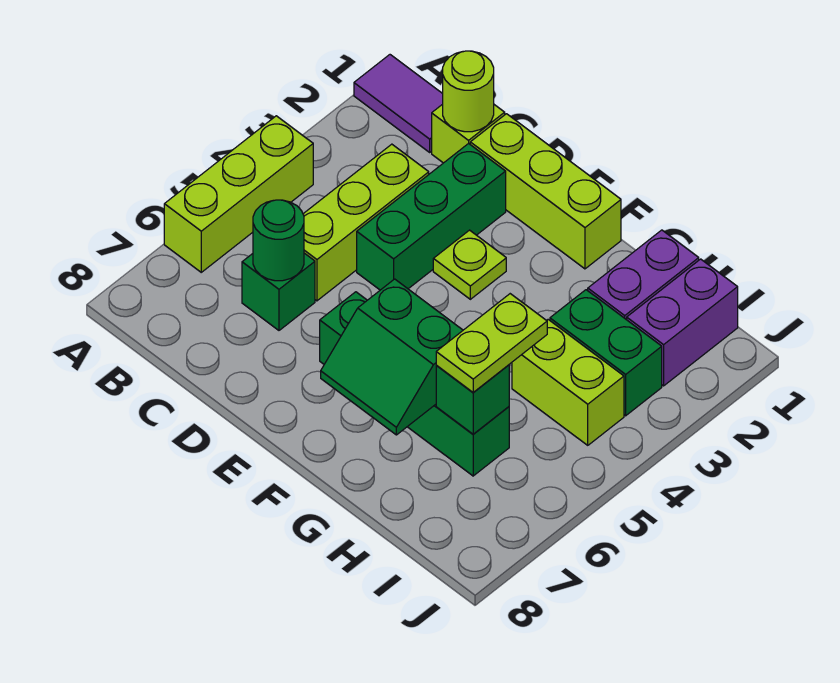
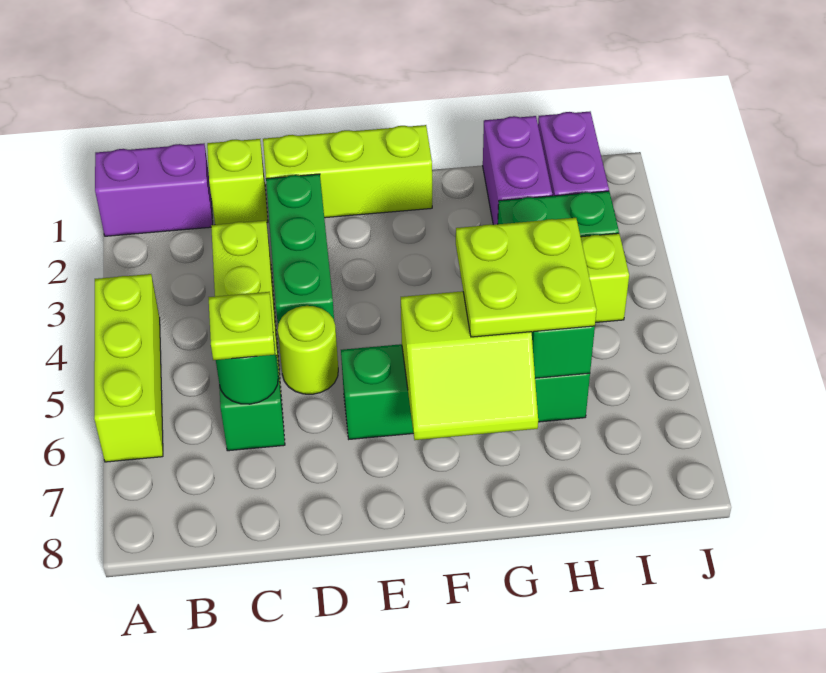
purple 1x2 tile [354,55,443,152] -> purple 1x2 brick [95,144,213,236]
lime 1x1 round brick [443,51,494,132] -> lime 1x1 round brick moved to [278,306,338,394]
lime 1x1 plate [433,230,506,299] -> lime 1x1 plate moved to [209,292,275,360]
green 2x2 slope [321,279,463,435] -> lime 2x2 slope [401,291,538,440]
lime 1x2 plate [436,294,547,392] -> lime 2x2 plate [456,218,597,337]

